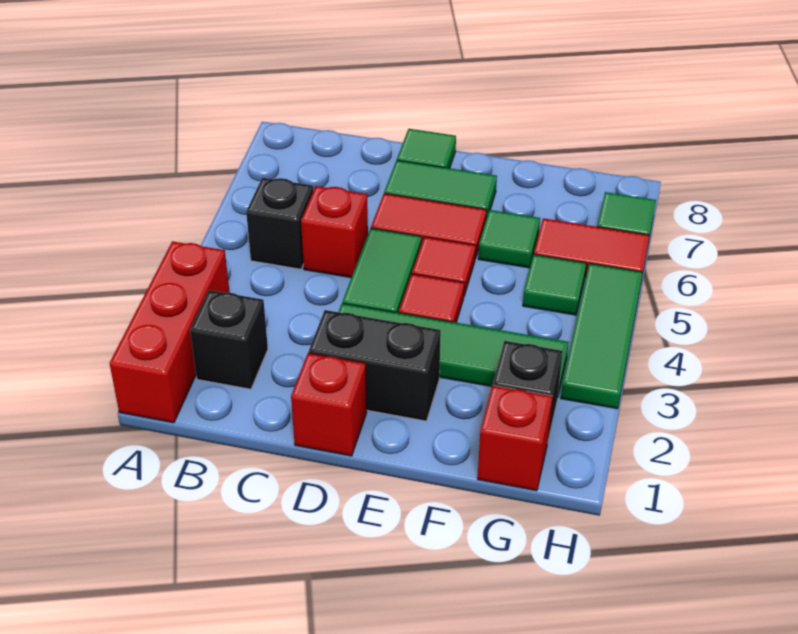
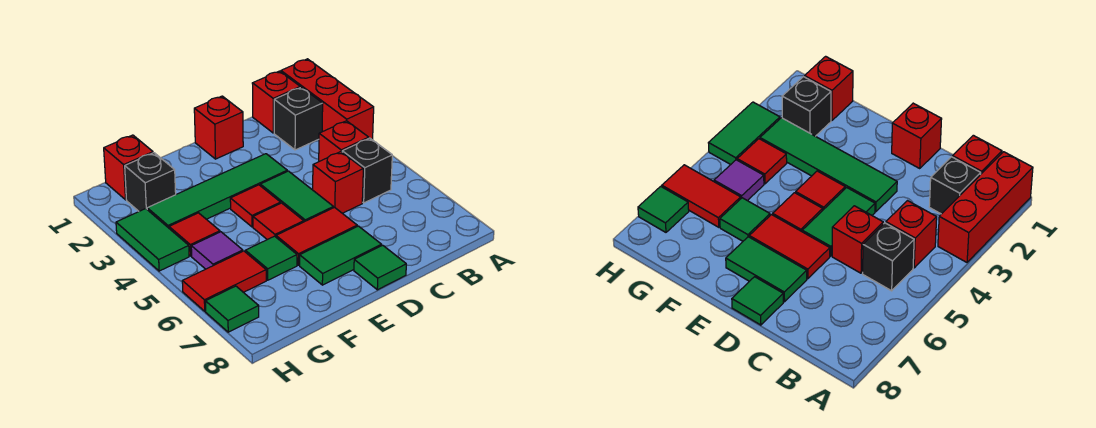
none -> red 1x1 brick [252,71,300,133]
none -> red 1x1 brick [319,121,369,161]
black 1x2 brick [309,310,441,421] -> none
none -> red 1x1 tile [169,213,220,256]
green 1x1 tile [523,254,586,315] -> purple 1x1 tile [191,232,243,269]
green 1x3 tile [561,263,643,409] -> green 1x2 tile [116,209,189,271]

